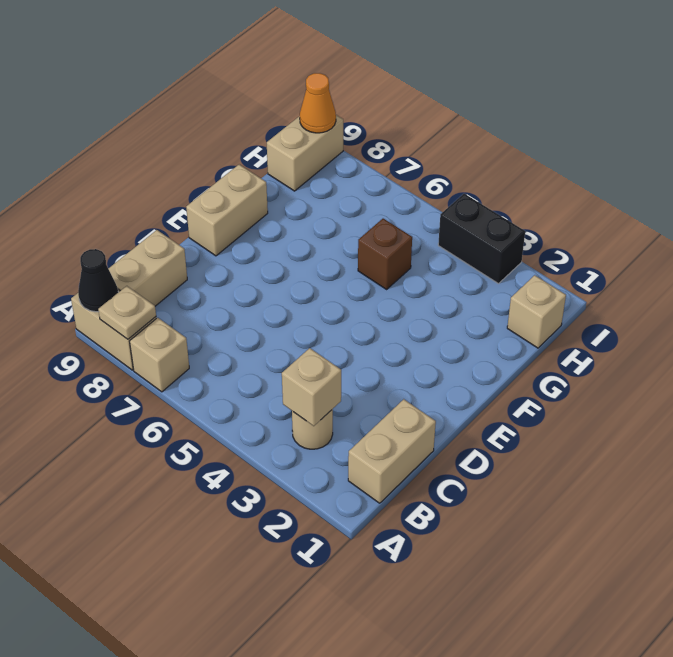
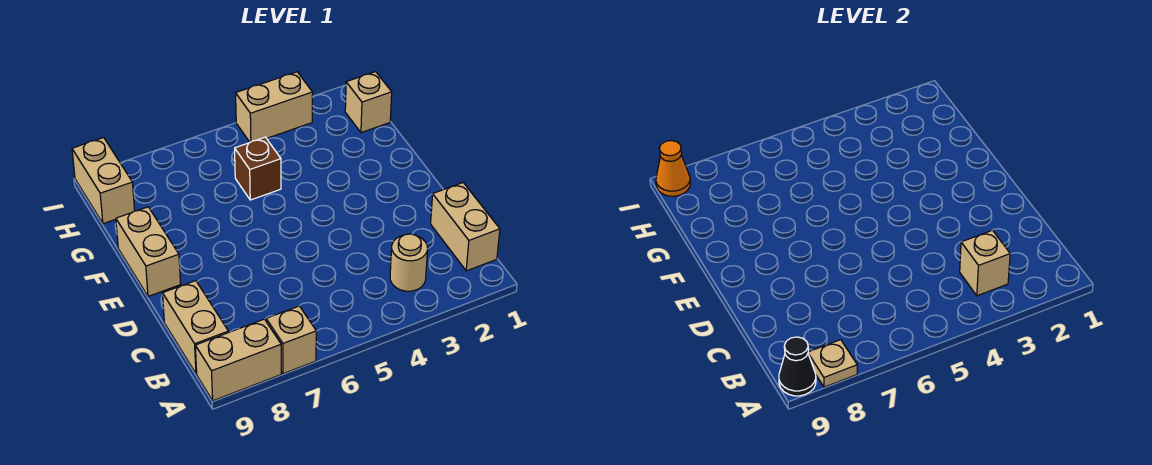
black 1x2 brick [438,194,525,284] -> tan 1x2 brick [236,72,313,142]

